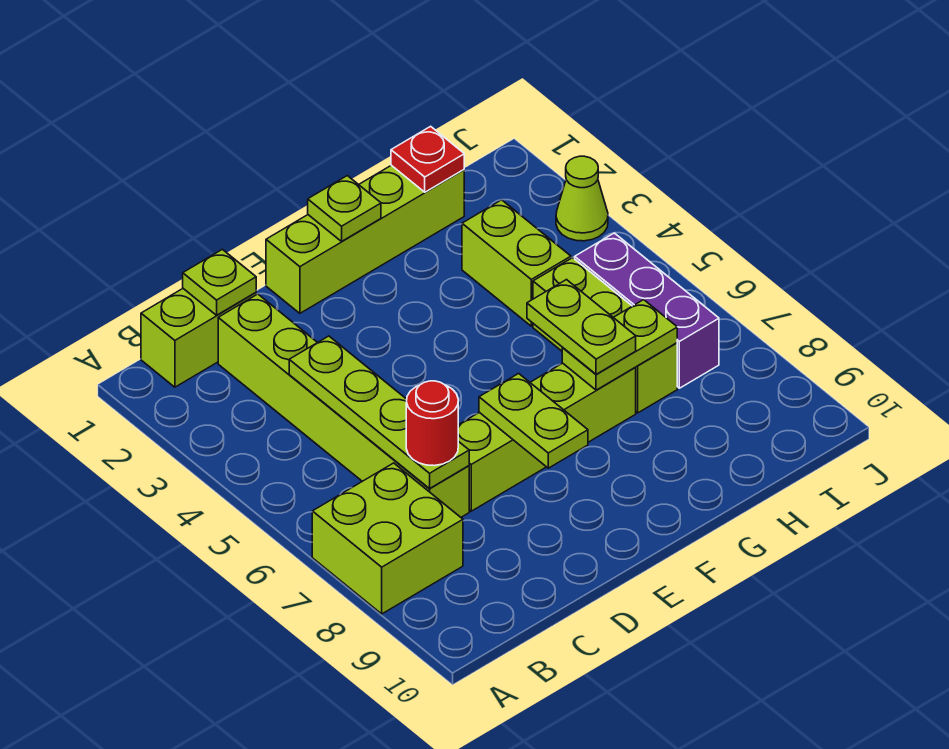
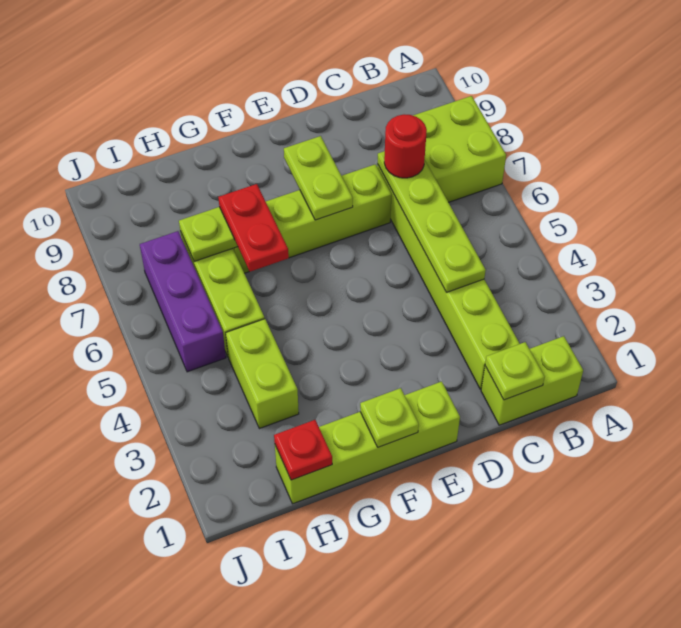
lime 1x2 plate [527,280,636,374] -> red 1x2 plate [218,184,289,272]
lime 1x1 cone [556,156,608,241] -> none

